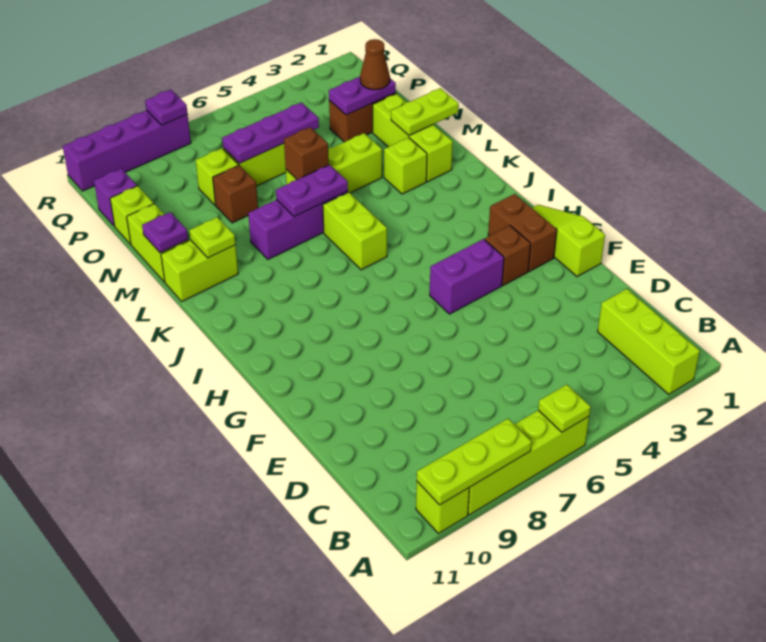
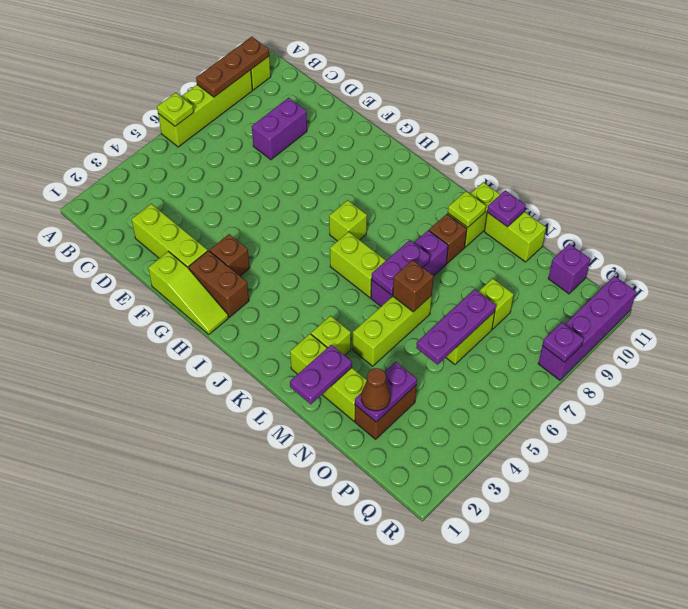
lime 1x3 brick [598,289,700,394] -> lime 1x3 brick moved to [132,204,208,269]
lime 1x3 plate [417,419,532,505] -> brown 1x3 plate [196,37,269,97]
purple 1x2 brick [430,239,504,314] -> purple 1x2 brick moved to [252,98,307,160]
lime 1x2 plate [391,88,459,136] -> purple 1x2 plate [290,345,352,404]
brown 1x1 brick [213,165,258,223] -> brown 1x1 brick moved to [429,214,467,263]
lime 1x1 brick [110,186,154,244] -> lime 1x1 brick moved to [329,200,367,241]

